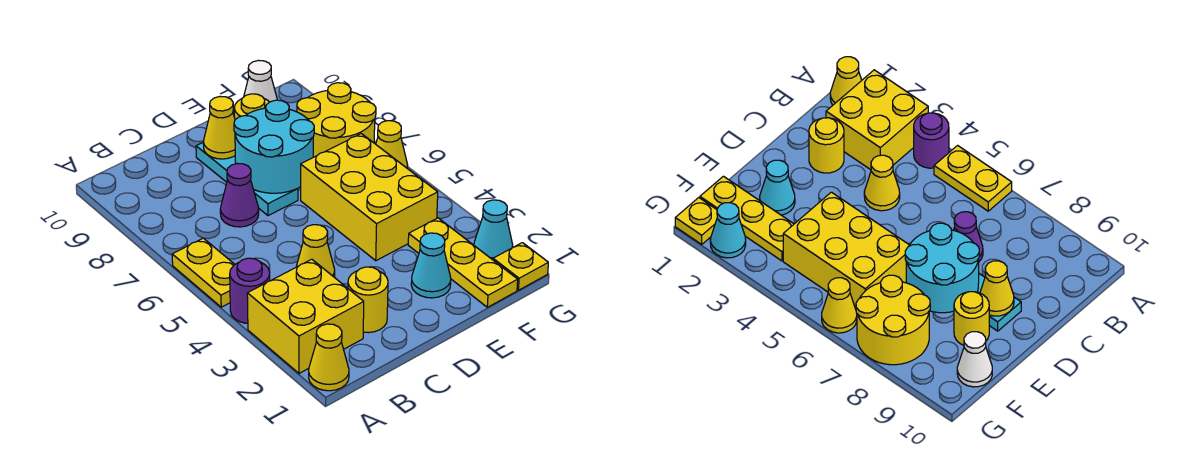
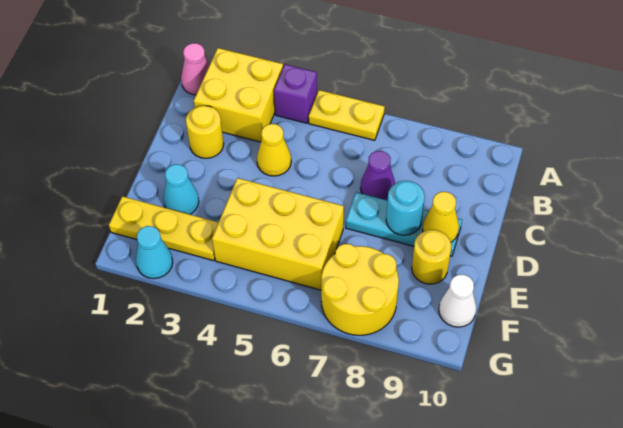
yellow 1x1 cone [309,324,349,391] -> pink 1x1 cone [181,43,209,95]
purple 1x1 round brick [230,258,270,323] -> purple 1x1 brick [274,64,317,123]
cyan 2x2 round brick [234,100,314,193] -> cyan 1x1 round brick [386,181,425,235]
yellow 1x1 plate [493,243,548,290] -> none
yellow 1x1 cone [376,121,408,168] -> none

